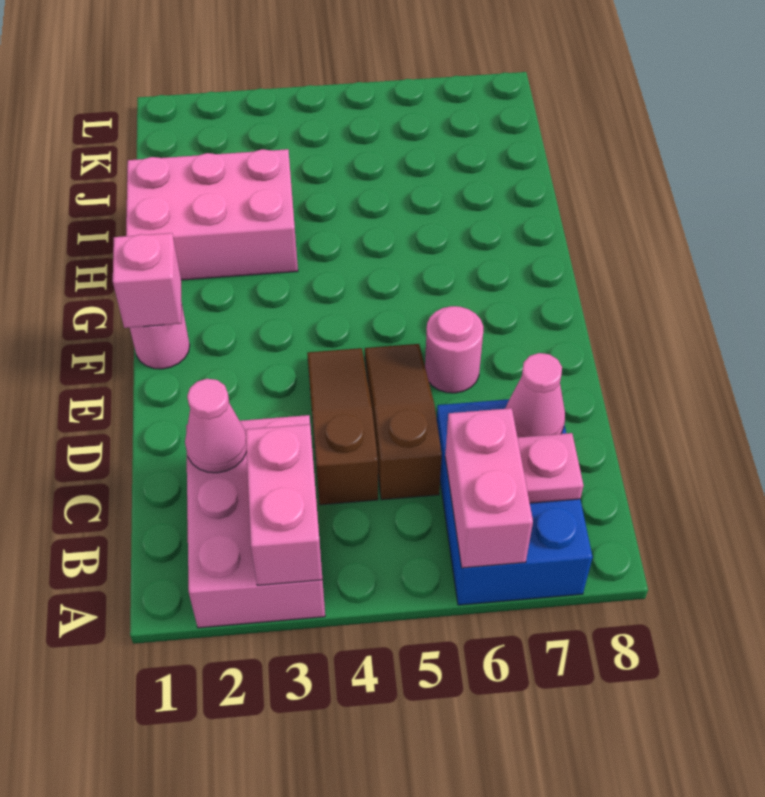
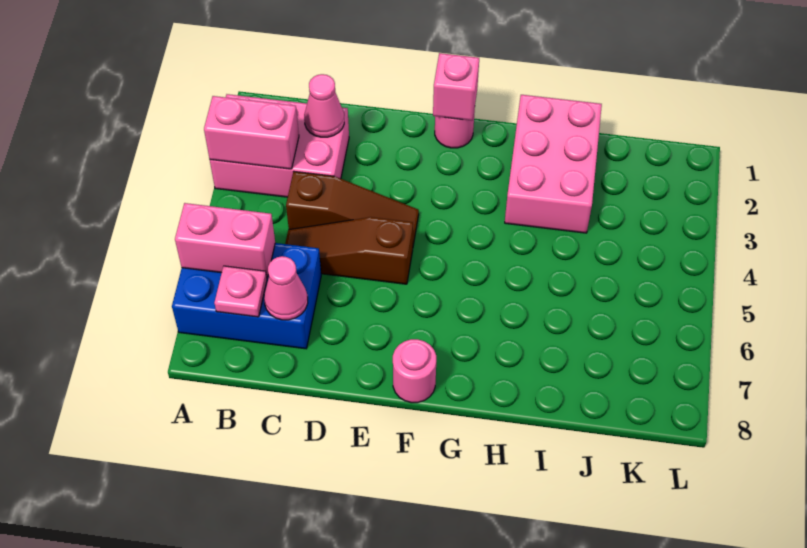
brown 1x3 slope [365,344,442,500] -> brown 1x3 slope turned to [285,217,413,284]
pink 1x1 round brick [425,306,483,393] -> pink 1x1 round brick moved to [393,339,436,403]

